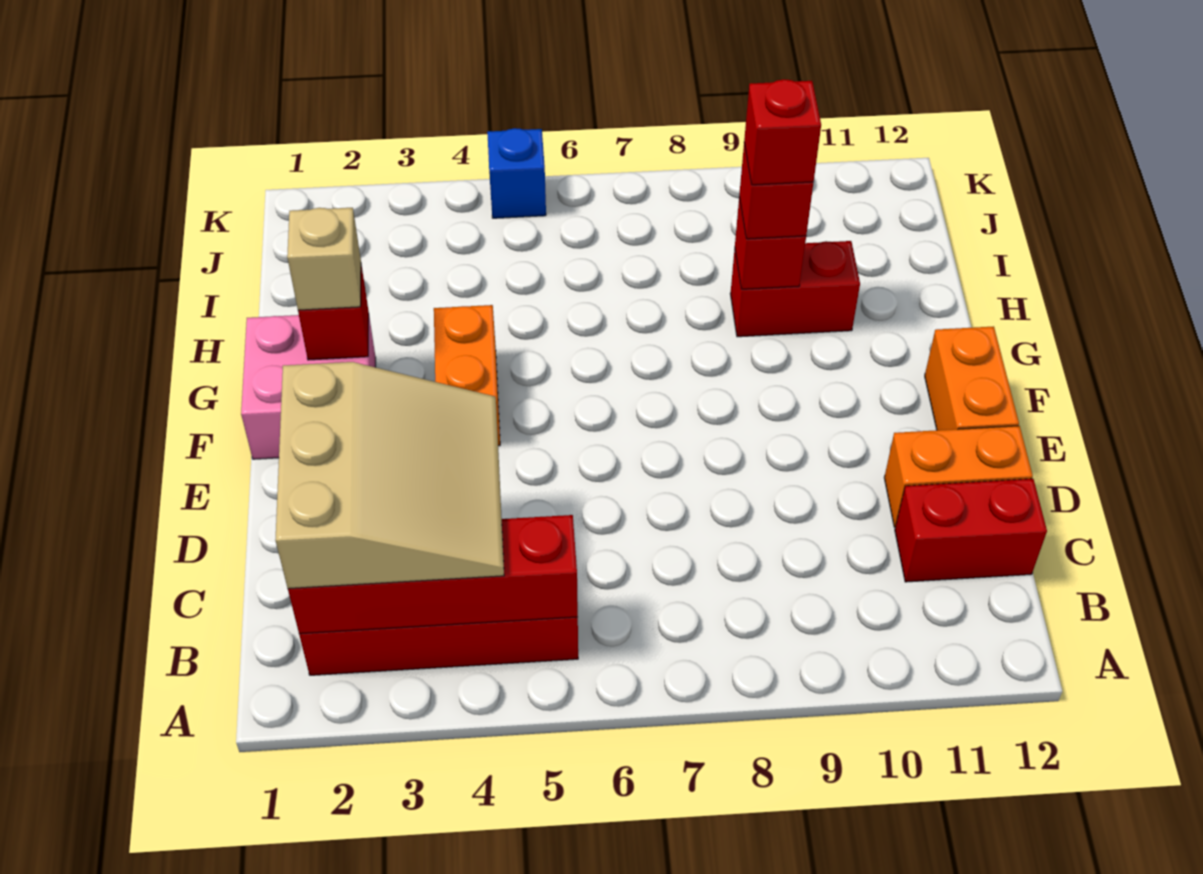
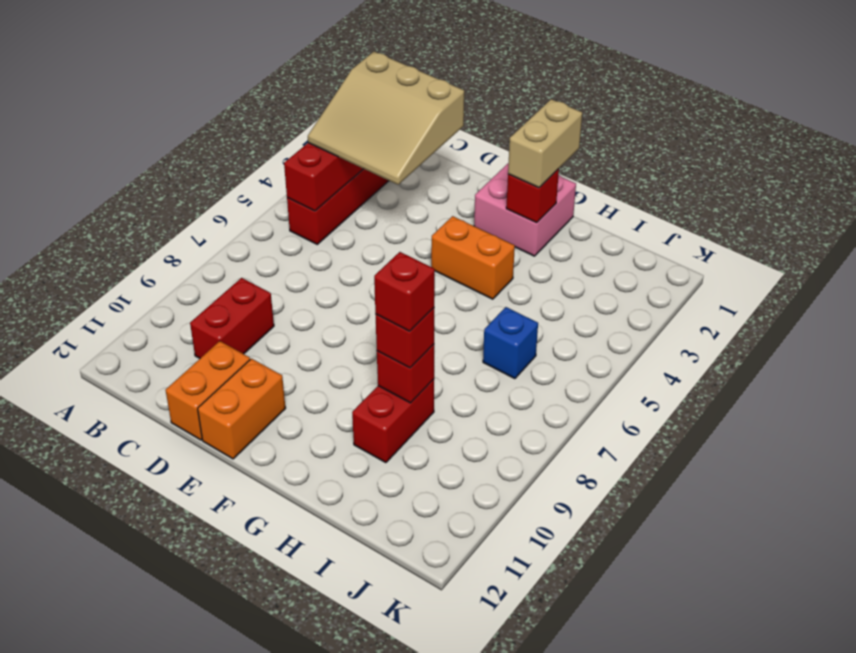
red 1x2 brick [895,479,1047,582] -> red 1x2 brick moved to [190,278,274,358]
orange 1x2 brick [925,326,1019,430] -> orange 1x2 brick turned to [198,359,286,459]
tan 1x1 brick [287,208,361,310] -> tan 1x2 brick [508,99,582,188]
blue 1x1 brick [487,128,546,218] -> blue 1x1 brick moved to [483,307,538,379]

